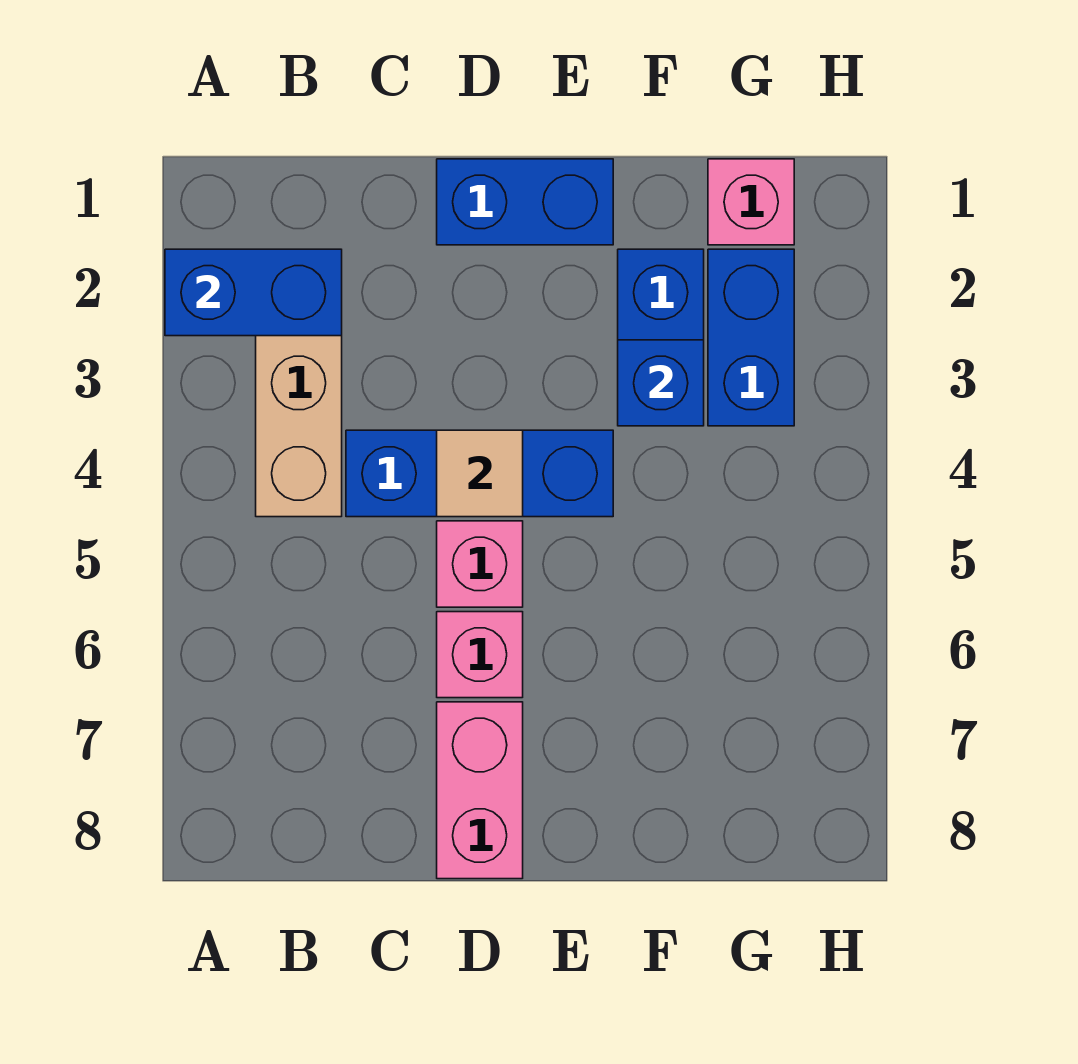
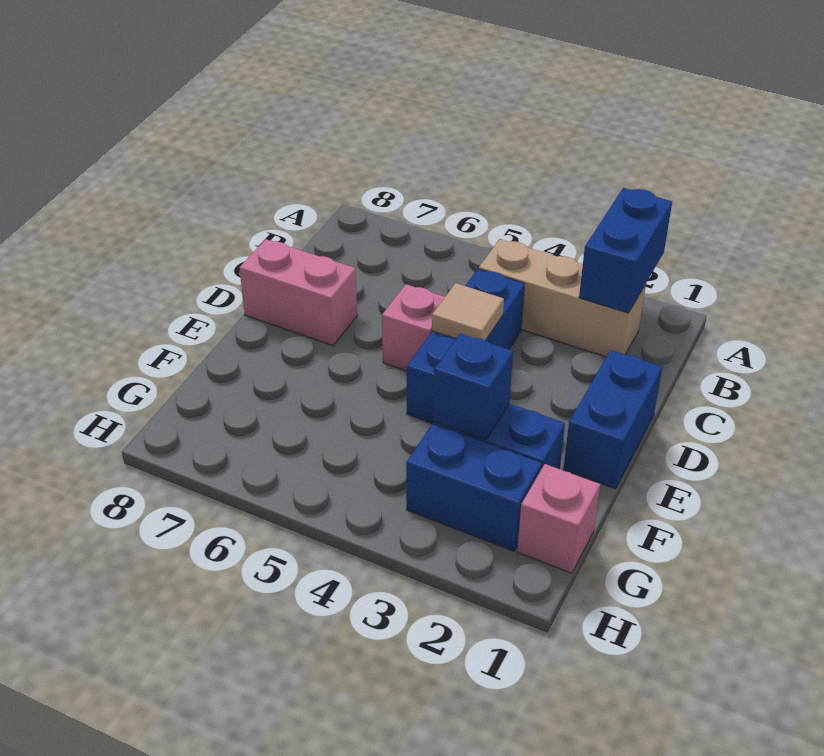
pink 1x1 brick [437,612,523,698] -> none

